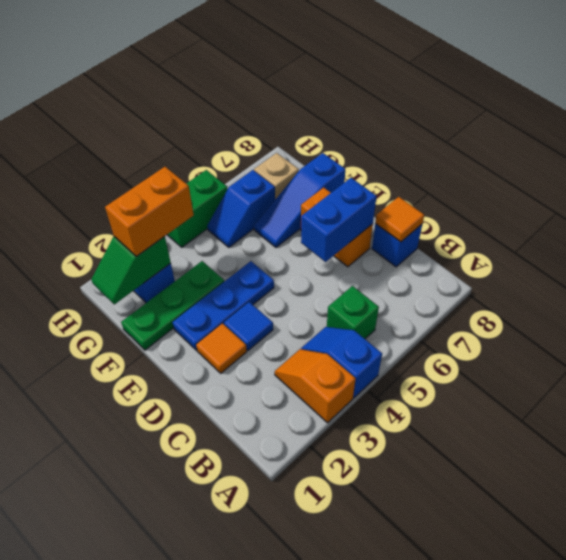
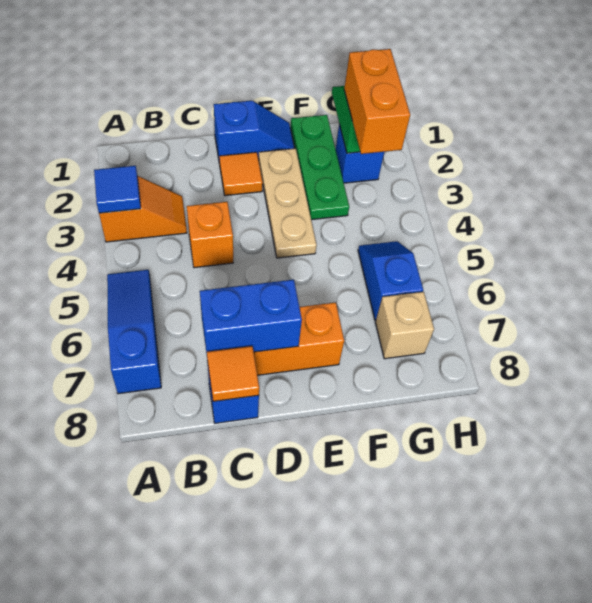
blue 1x2 slope [301,327,382,398] -> blue 1x2 slope moved to [214,101,295,164]
green 1x1 brick [327,286,379,339] -> none
none -> orange 1x1 brick [187,202,233,268]
blue 1x1 tile [224,302,273,350] -> blue 1x1 tile moved to [94,166,141,213]
blue 1x2 brick [301,178,377,262] -> blue 1x2 brick turned to [200,280,302,353]
blue 1x3 plate [173,261,274,350] -> tan 1x3 plate [259,148,317,258]
blue 1x3 slope [254,153,345,247] -> blue 1x3 slope moved to [107,270,161,394]
green 1x2 brick [167,170,228,247] -> none

